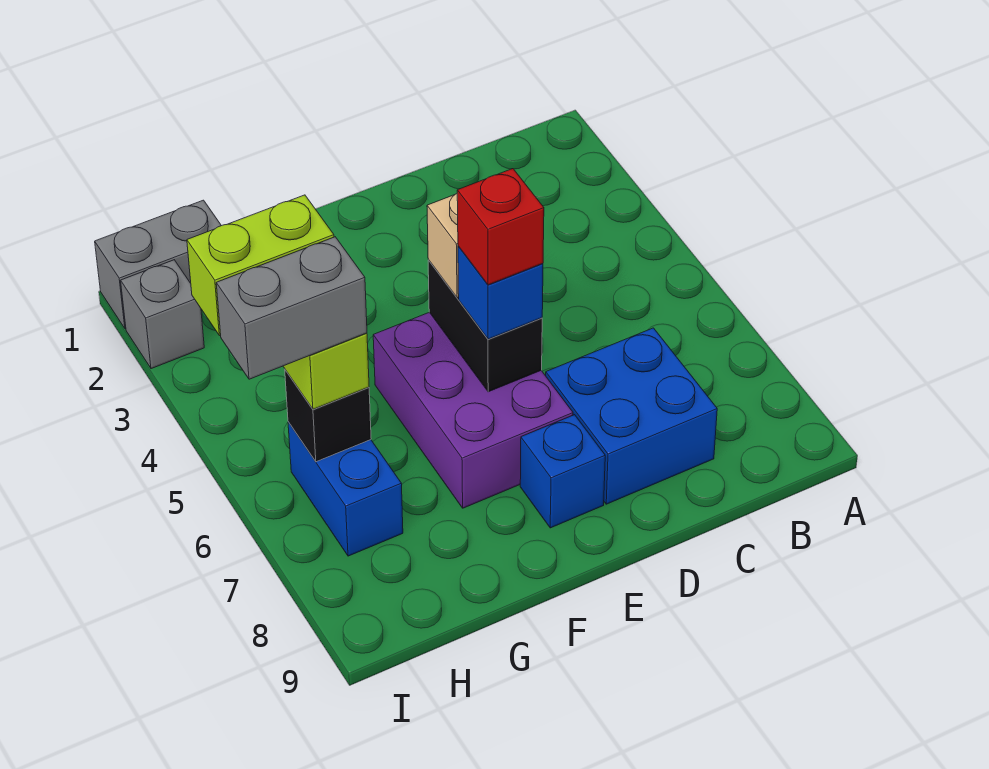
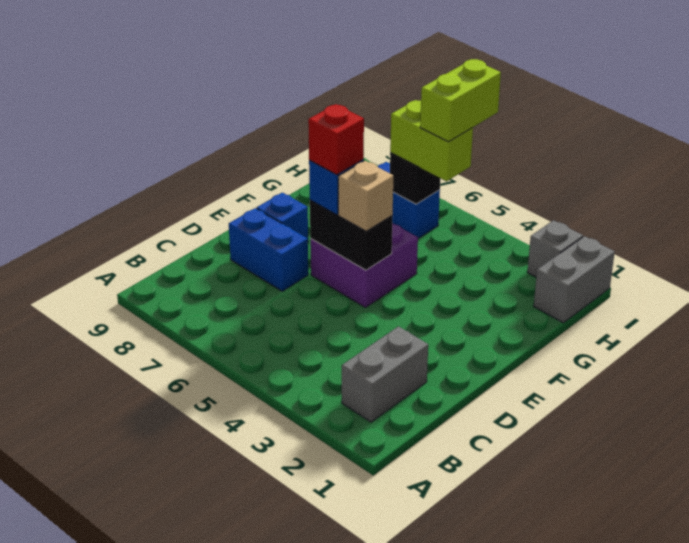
blue 2x2 brick [546,328,717,504] -> blue 1x2 brick [229,208,308,291]
purple 2x3 brick [373,312,573,508] -> purple 2x2 brick [310,223,418,308]
grey 1x2 brick [216,237,367,379] -> grey 1x2 brick moved to [342,326,428,422]

